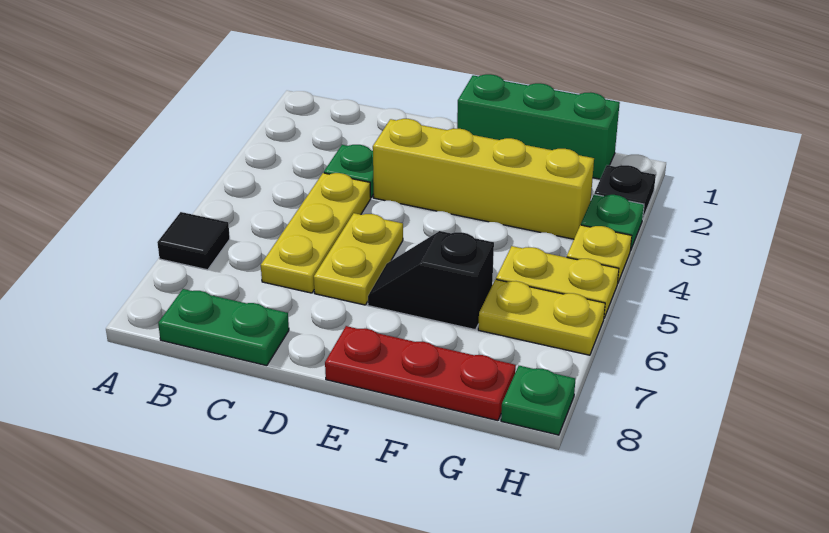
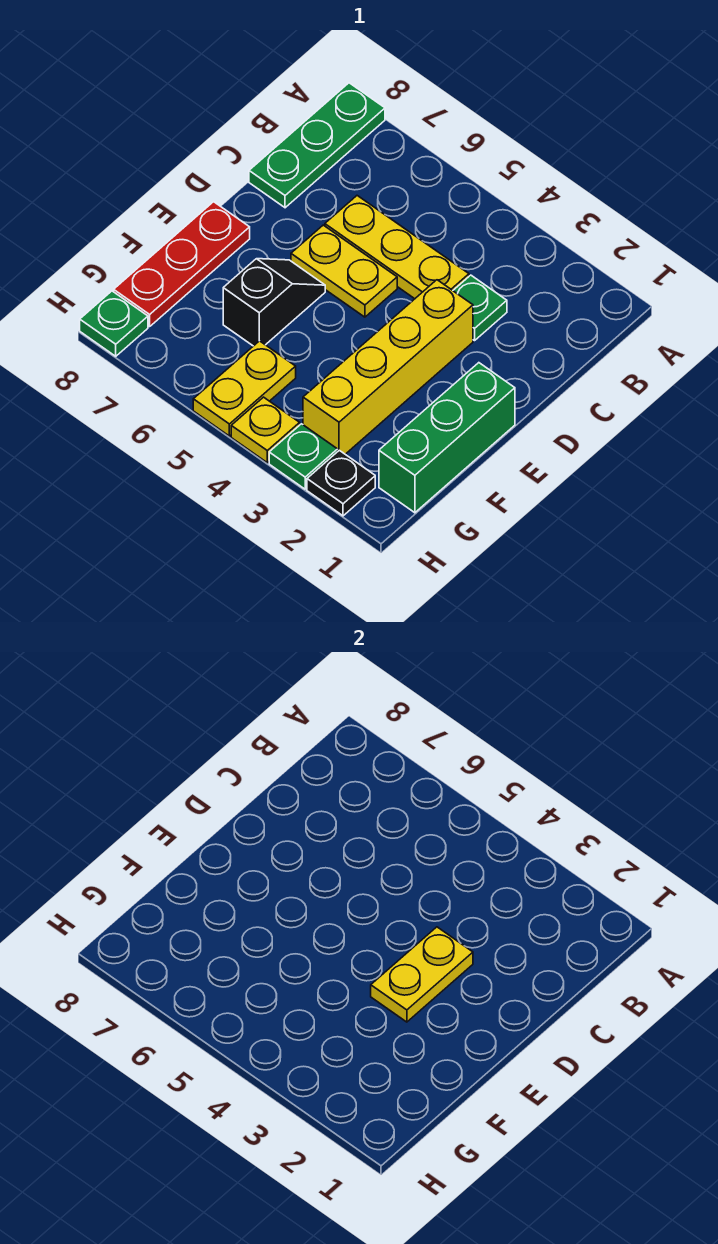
black 1x1 tile [157,212,230,270] -> none
green 1x2 plate [158,289,289,366] -> green 1x3 plate [249,83,385,208]
yellow 1x2 plate [478,280,605,355] -> yellow 1x2 plate moved to [371,927,473,1022]

